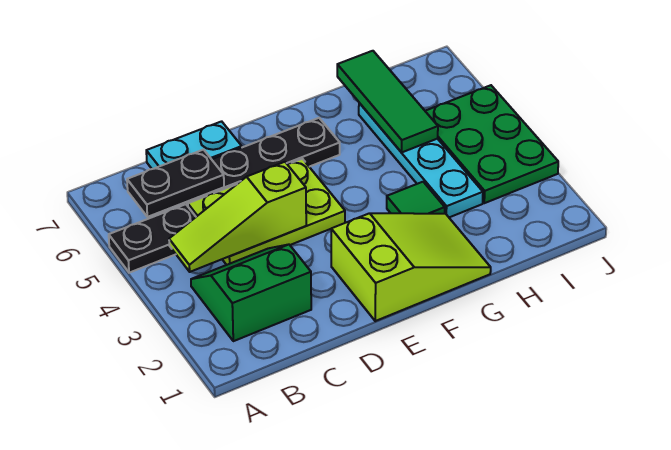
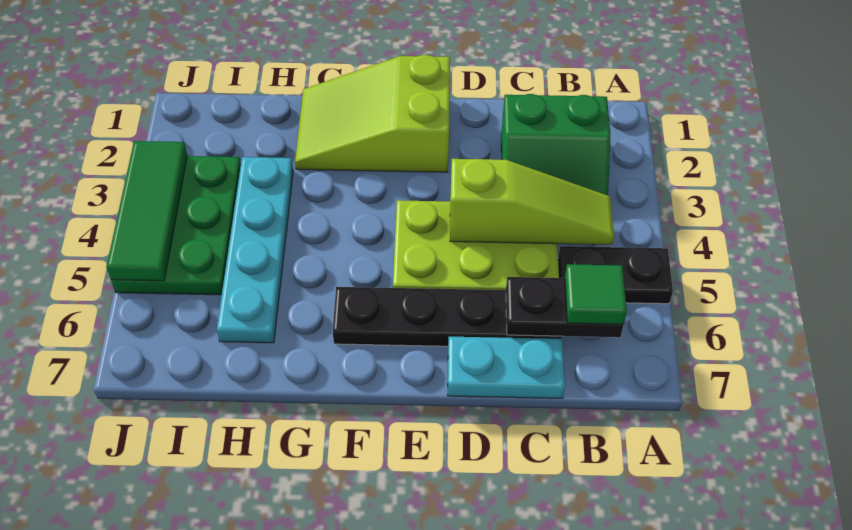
green 1x1 tile [387,182,445,214] -> green 1x1 tile moved to [565,264,627,324]
green 1x3 tile [337,51,438,152] -> green 1x3 tile moved to [107,141,187,281]

